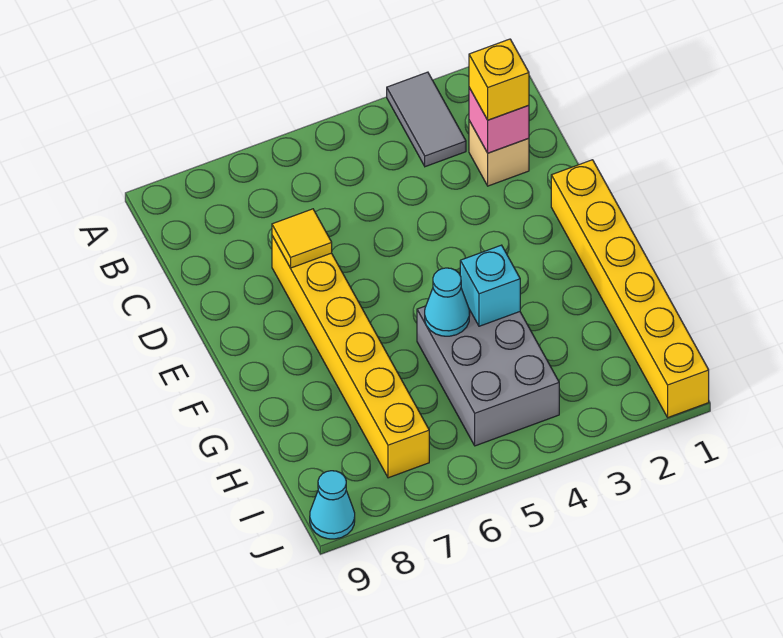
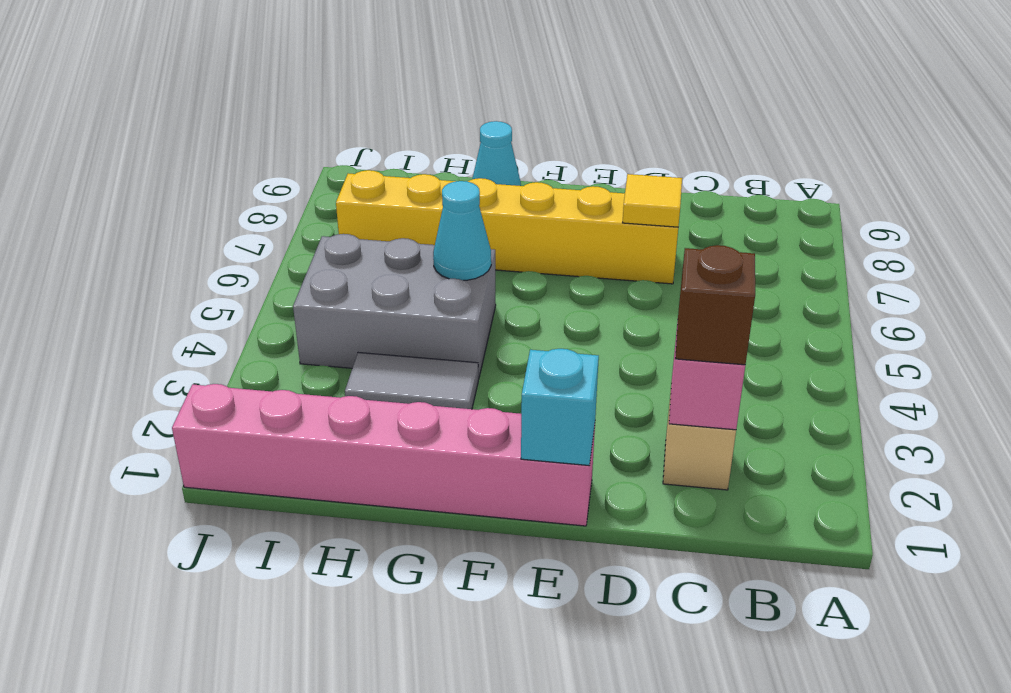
grey 1x2 tile [387,72,466,167] -> grey 1x2 tile moved to [345,353,478,409]
yellow 1x1 brick [469,39,529,120] -> brown 1x1 brick [675,245,755,365]
yellow 1x6 brick [551,160,709,417] -> pink 1x6 brick [172,384,595,526]
cyan 1x1 brick [460,245,520,326] -> cyan 1x1 brick moved to [521,349,599,466]
cyan 1x1 cone [310,471,355,539] -> cyan 1x1 cone moved to [472,121,521,186]

